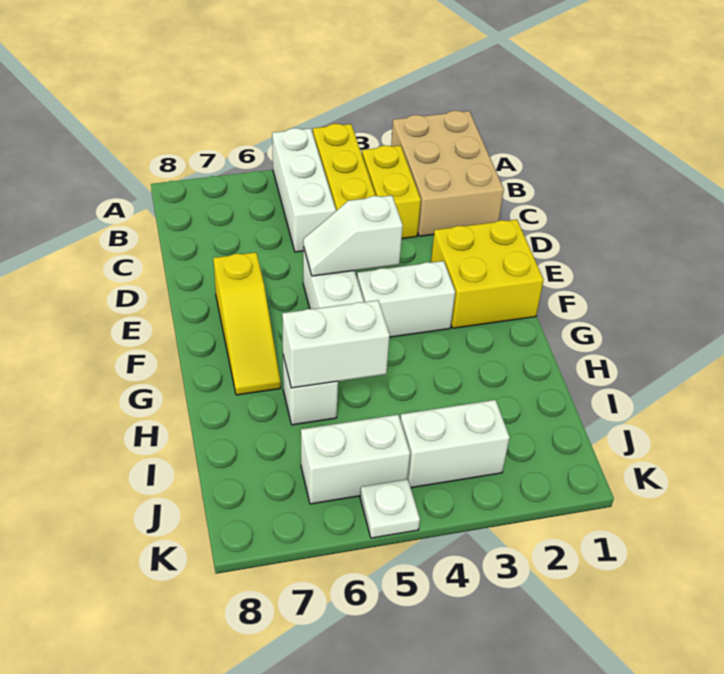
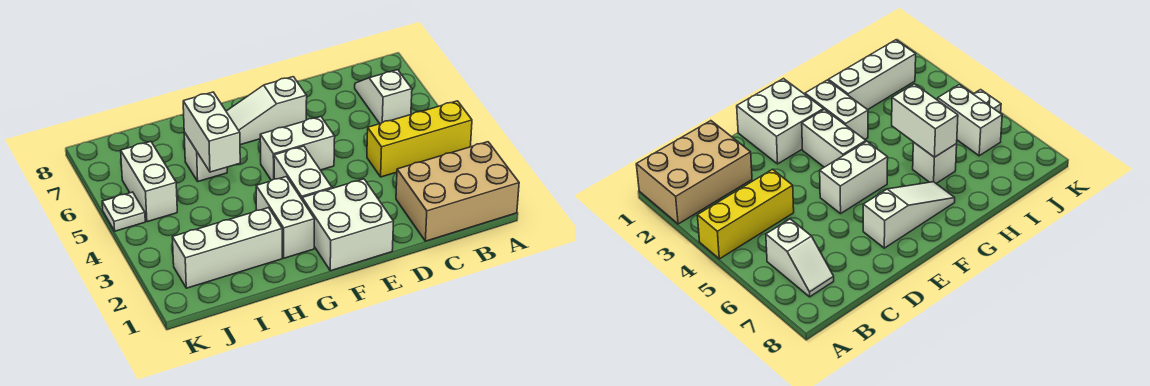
white 1x3 brick [272,128,336,252] -> white 1x3 brick moved to [172,208,282,288]
yellow 1x2 brick [362,145,421,239] -> none
yellow 2x2 brick [431,220,544,328] -> white 2x2 brick [302,179,394,271]
white 1x2 slope [303,195,403,276] -> white 1x2 slope moved to [355,70,412,124]
yellow 1x3 slope [213,252,281,395] -> white 1x3 slope [226,77,307,145]
white 1x2 brick [400,400,510,488] -> white 1x2 brick moved to [256,177,315,258]

